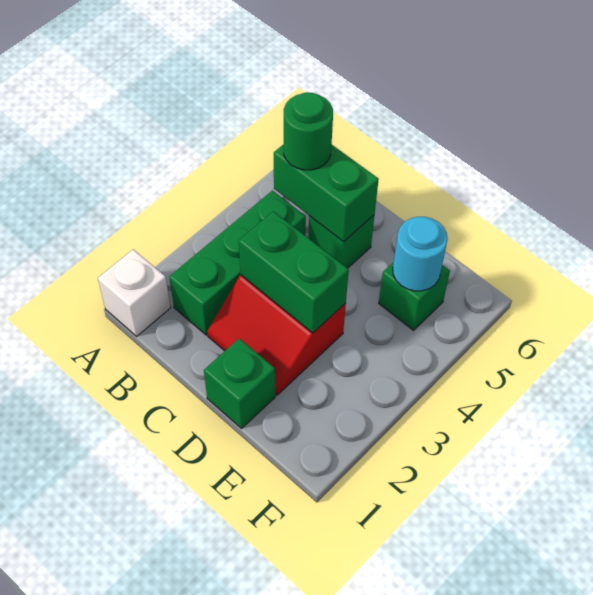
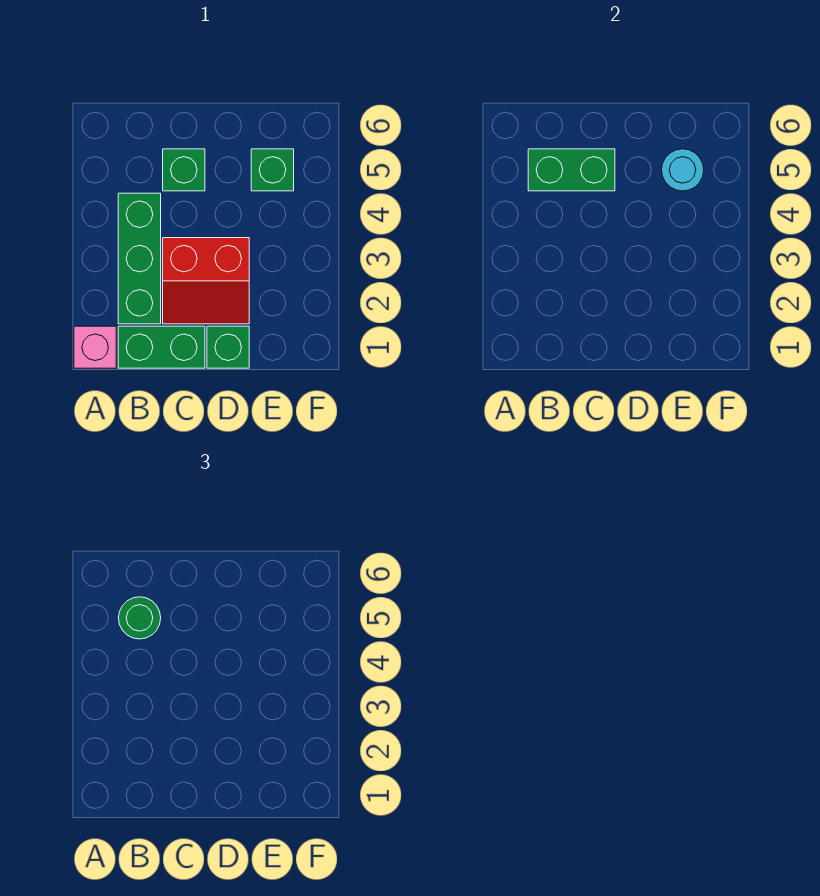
white 1x1 brick [98,249,171,336] -> pink 1x1 brick [74,326,116,368]
green 1x2 brick [239,211,349,333] -> green 1x2 brick moved to [118,326,205,368]

